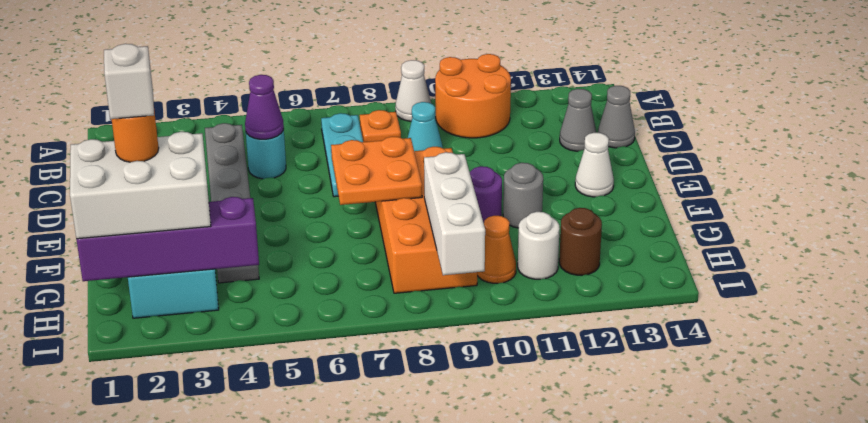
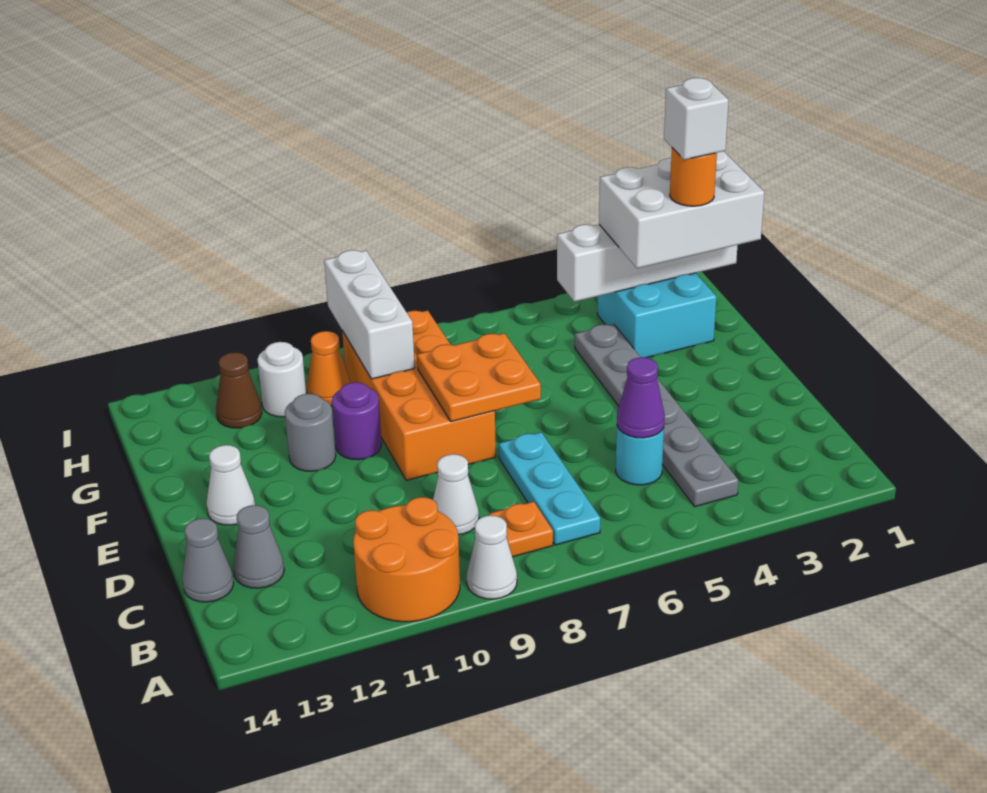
cyan 1x1 cone [408,102,443,151] -> white 1x1 cone [433,454,479,535]
purple 1x4 brick [76,197,259,281] -> white 1x4 brick [557,225,737,302]
brown 1x1 round brick [559,208,602,275] -> brown 1x1 cone [216,352,262,428]

